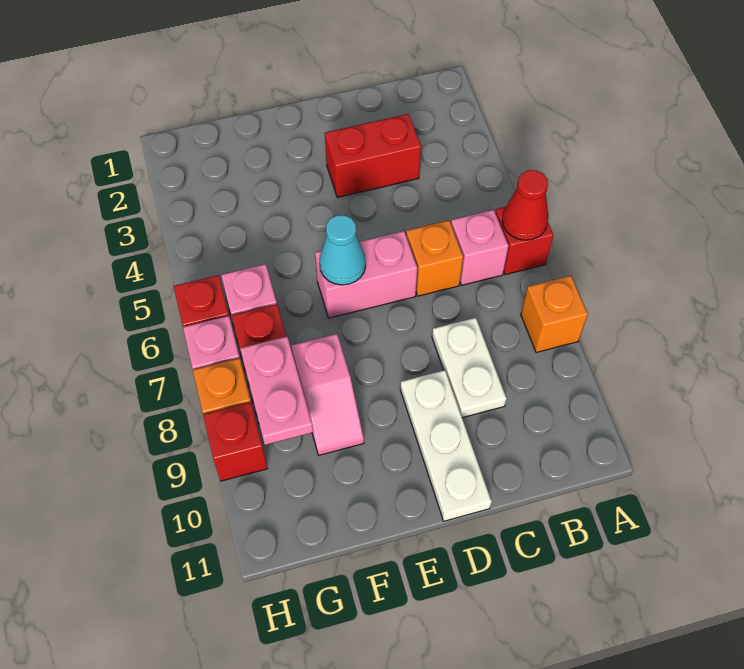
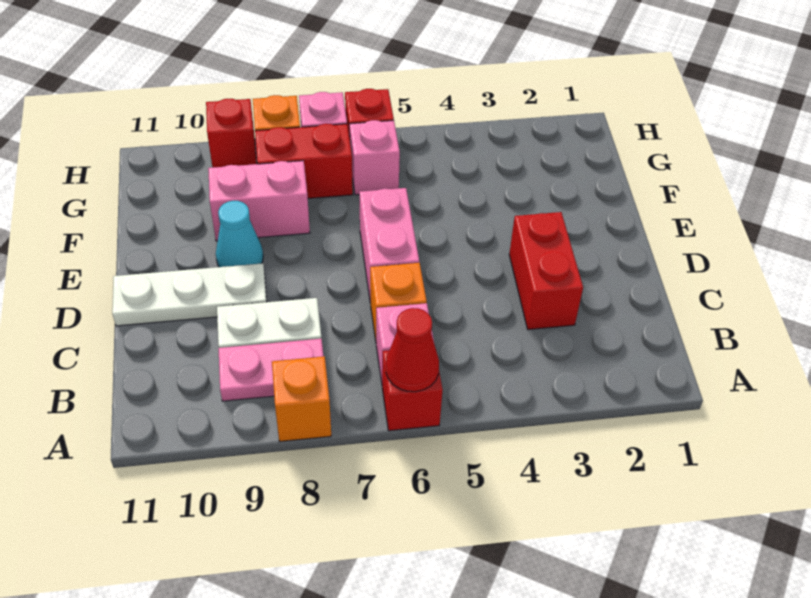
cyan 1x1 cone [319,215,366,285] -> cyan 1x1 cone moved to [216,201,263,267]
pink 1x2 slope [291,334,364,455] -> pink 1x2 brick [208,161,310,241]
pink 1x2 plate [240,337,313,445] -> pink 1x2 plate moved to [218,339,324,401]

